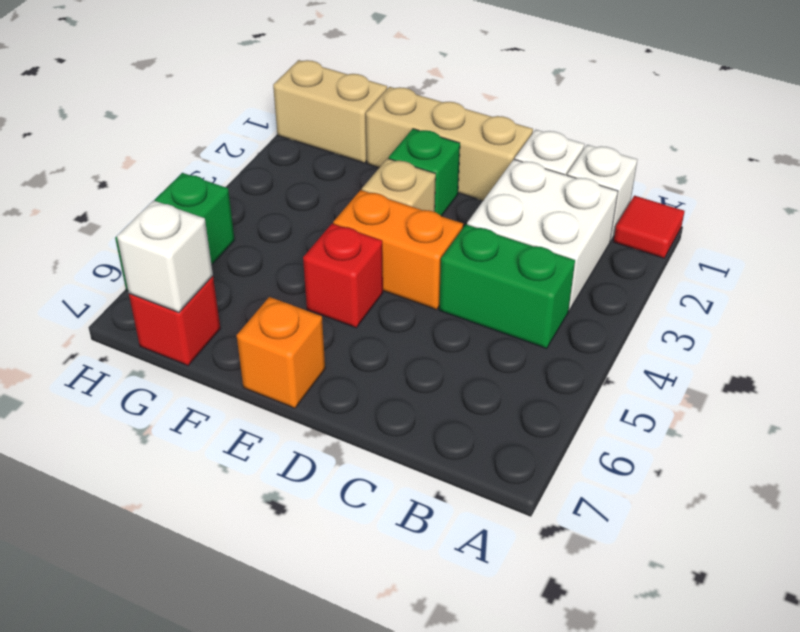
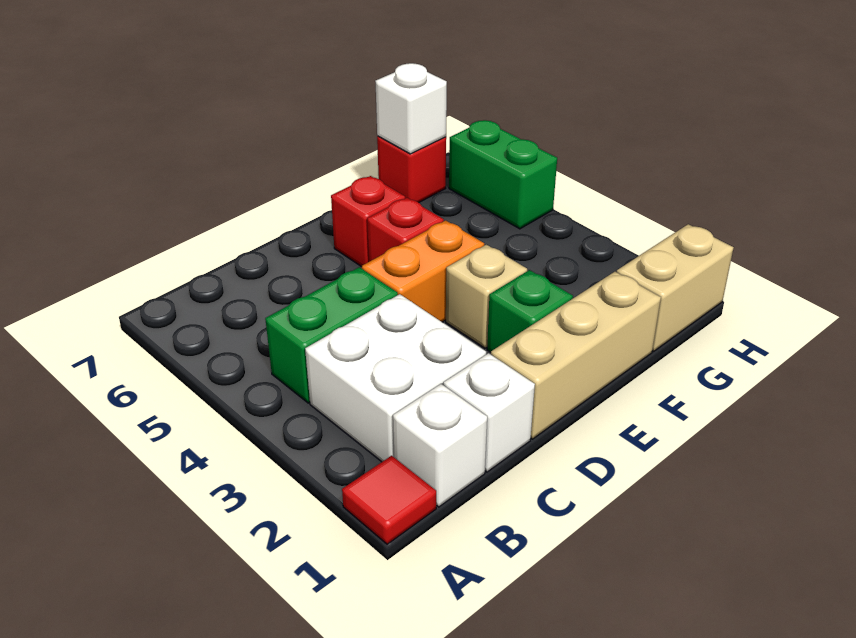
none -> red 1x1 brick [331,176,405,267]
orange 1x1 brick [237,297,325,408] -> none

